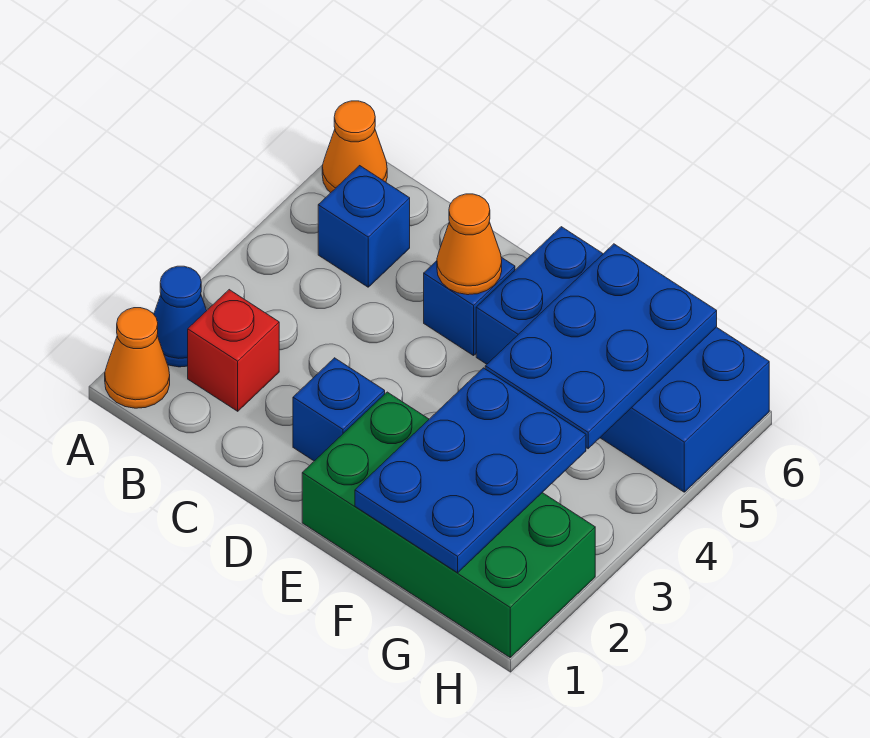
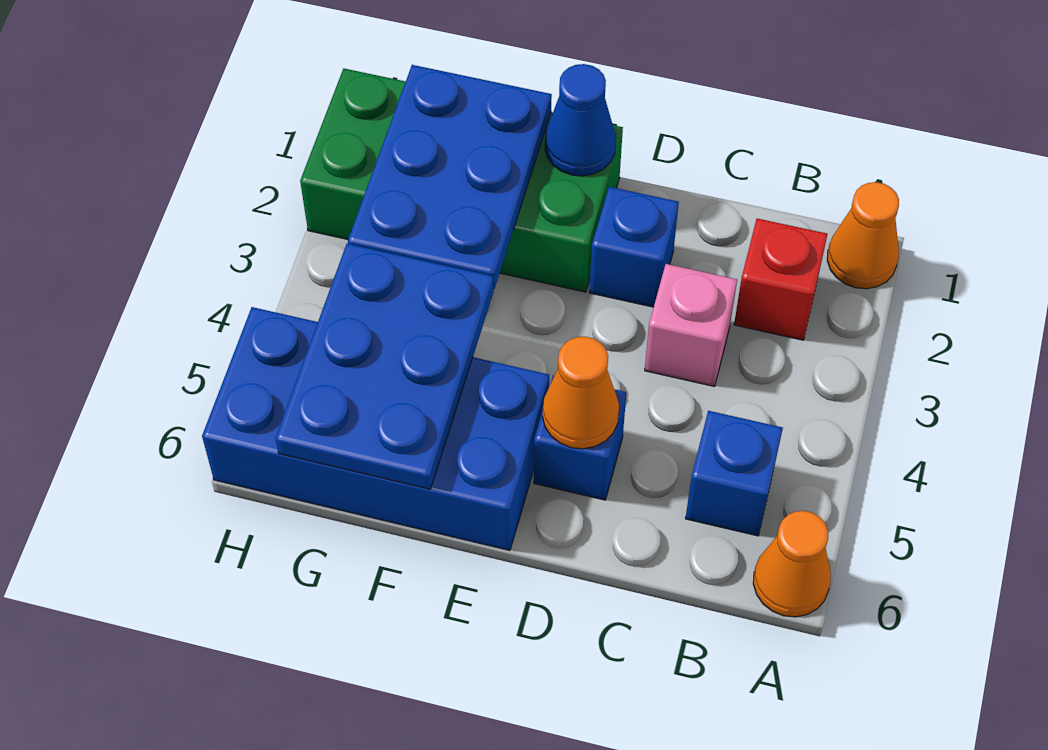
blue 1x1 cone [154,266,207,367] -> blue 1x1 cone moved to [545,64,616,176]
none -> pink 1x1 brick [645,264,737,387]

